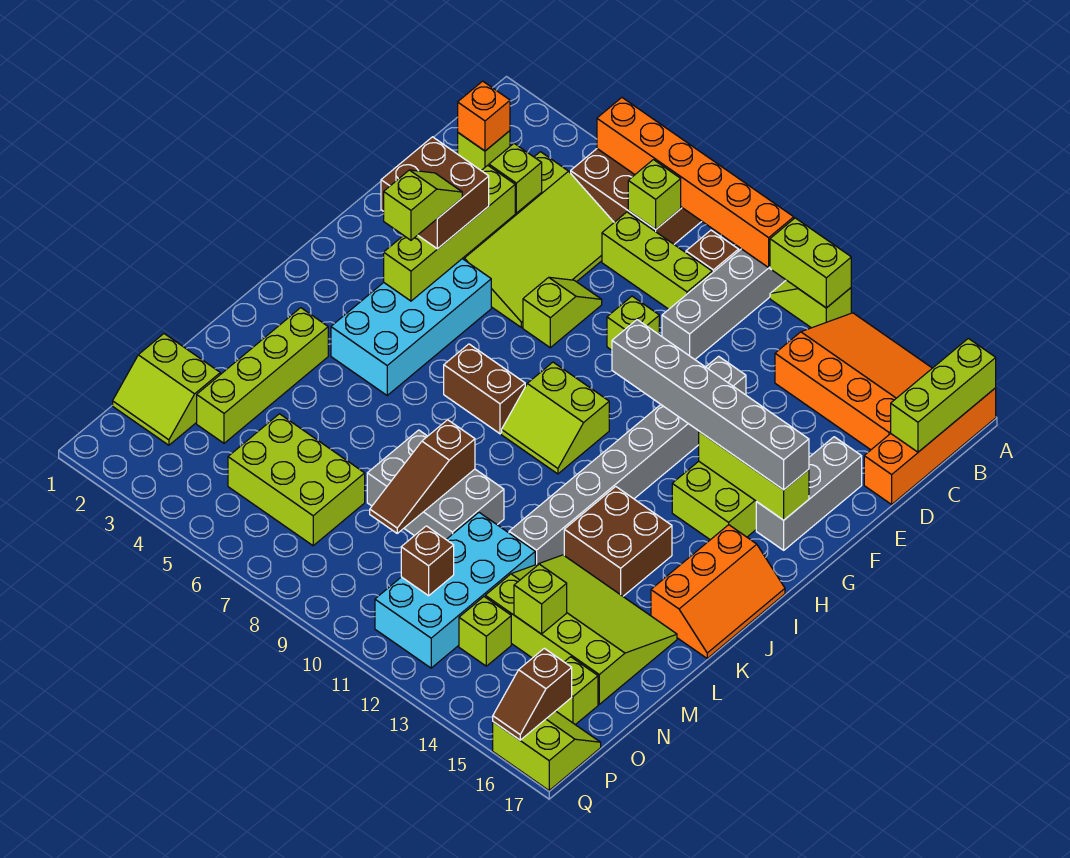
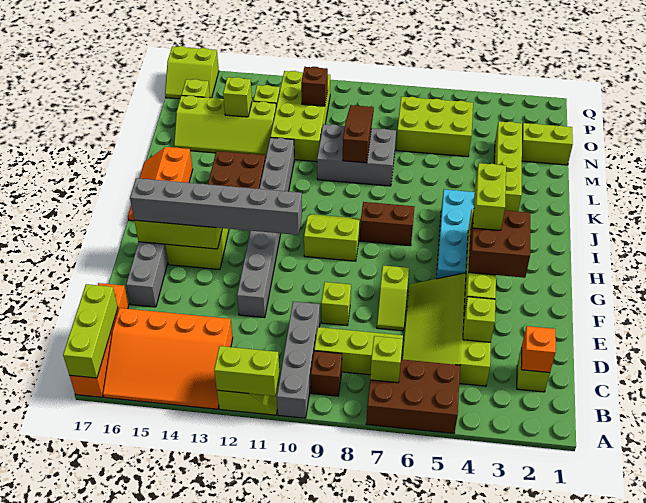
orange 1x6 brick [597,98,794,267] -> none
lime 1x2 slope [384,170,462,240] -> lime 1x2 brick [473,163,506,230]
lime 3x4 slope [485,555,677,704] -> lime 2x4 slope [174,95,276,157]
cyan 2x4 brick [375,513,535,668] -> lime 2x4 brick [270,71,330,162]
brown 1x2 slope [493,648,572,740] -> none

